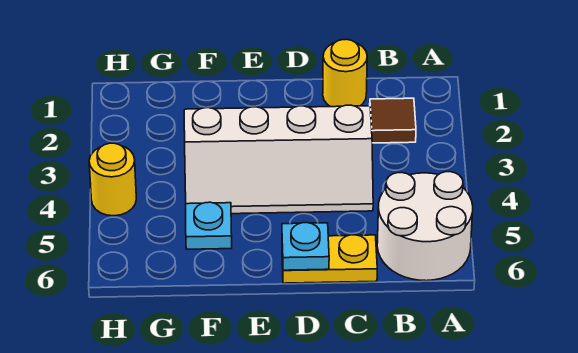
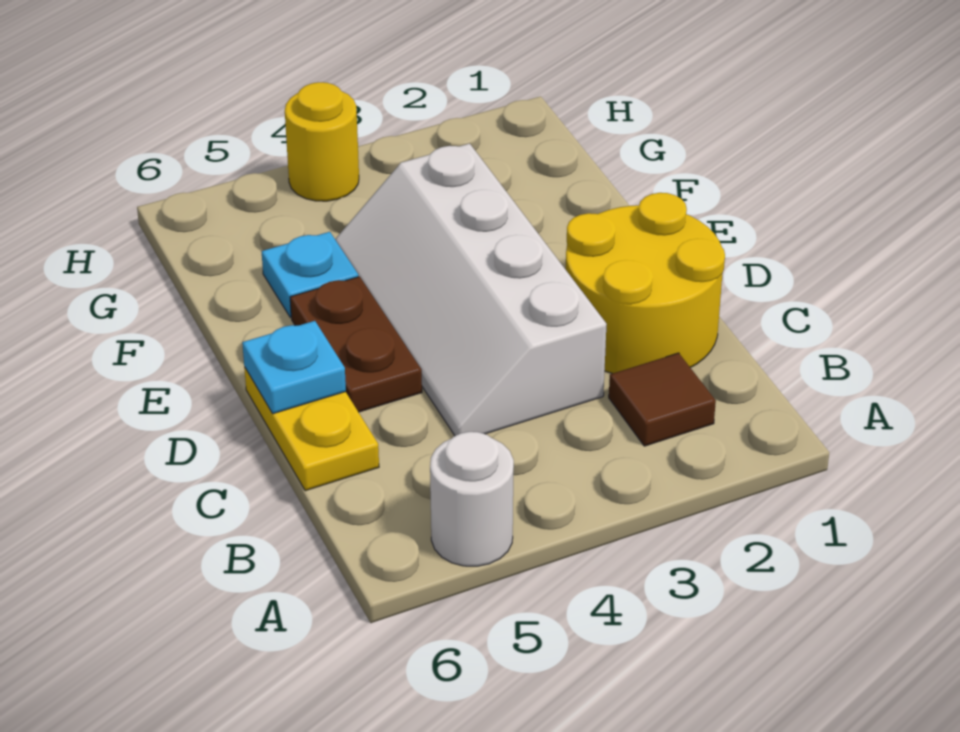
white 2x2 round brick [377,172,473,281] -> white 1x1 round brick [430,432,514,566]
yellow 1x1 round brick [323,39,367,107] -> yellow 2x2 round brick [566,193,725,374]
none -> brown 1x2 plate [290,277,422,412]

